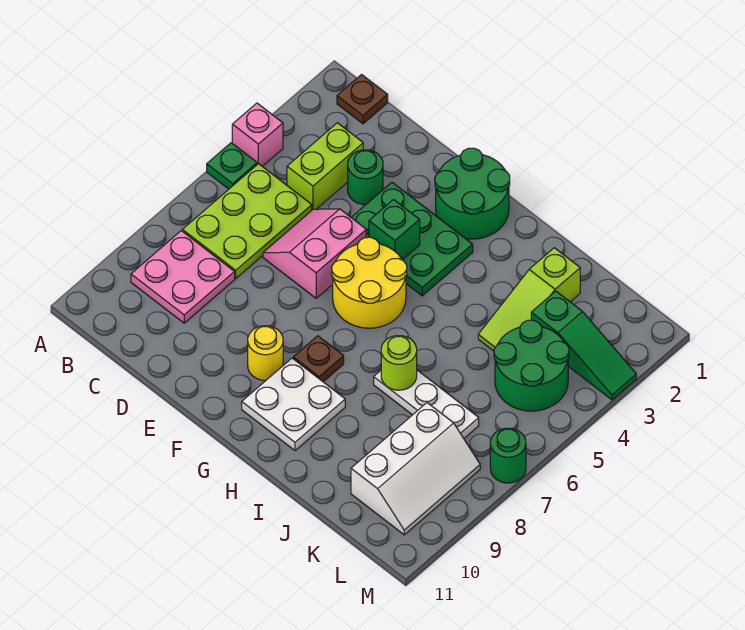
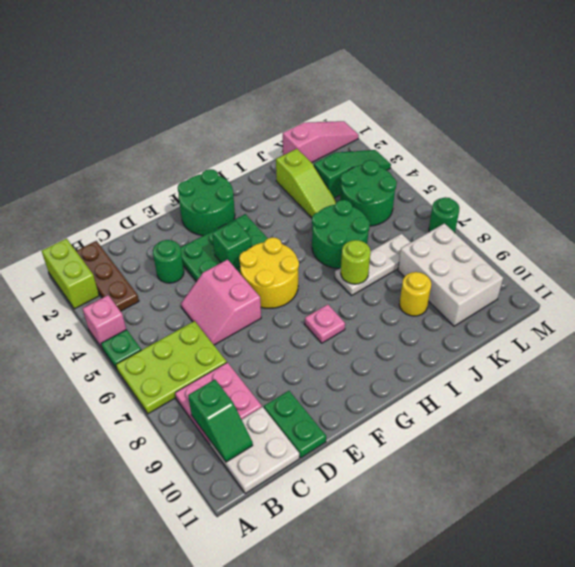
brown 1x1 plate [337,75,388,124] -> brown 1x3 plate [76,241,139,311]
lime 2x3 plate [182,164,312,278] -> lime 2x3 plate turned to [116,321,227,414]
none -> green 1x2 slope [188,380,253,462]
lime 1x2 brick [287,123,363,210] -> lime 1x2 brick moved to [42,239,99,309]
none -> green 1x2 plate [264,391,326,458]
yellow 1x1 round brick [248,326,283,380] -> yellow 1x1 round brick moved to [399,272,431,316]
brown 1x1 plate [293,336,344,382] -> pink 1x1 plate [305,304,345,343]
white 2x2 plate [242,358,345,451] -> white 2x2 plate moved to [209,407,299,493]
none -> green 2x2 round brick [312,200,370,269]
none -> pink 1x3 slope [283,121,359,163]
white 2x3 slope [351,403,480,535] -> white 2x3 brick [398,223,503,326]

